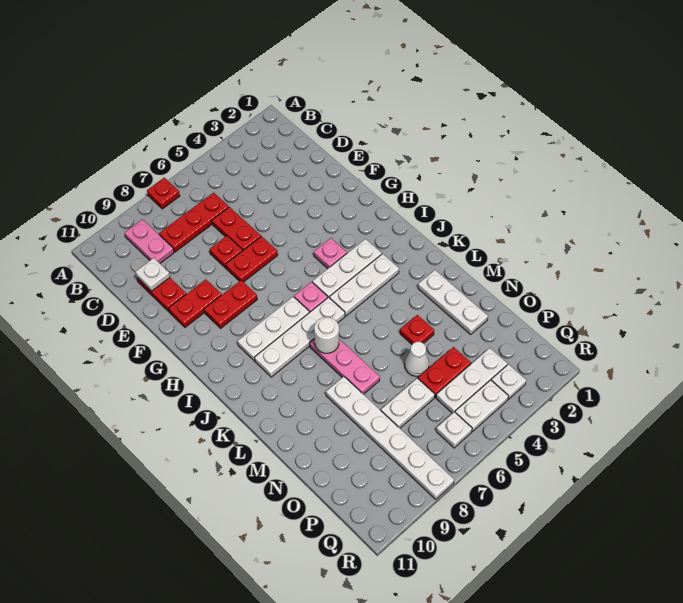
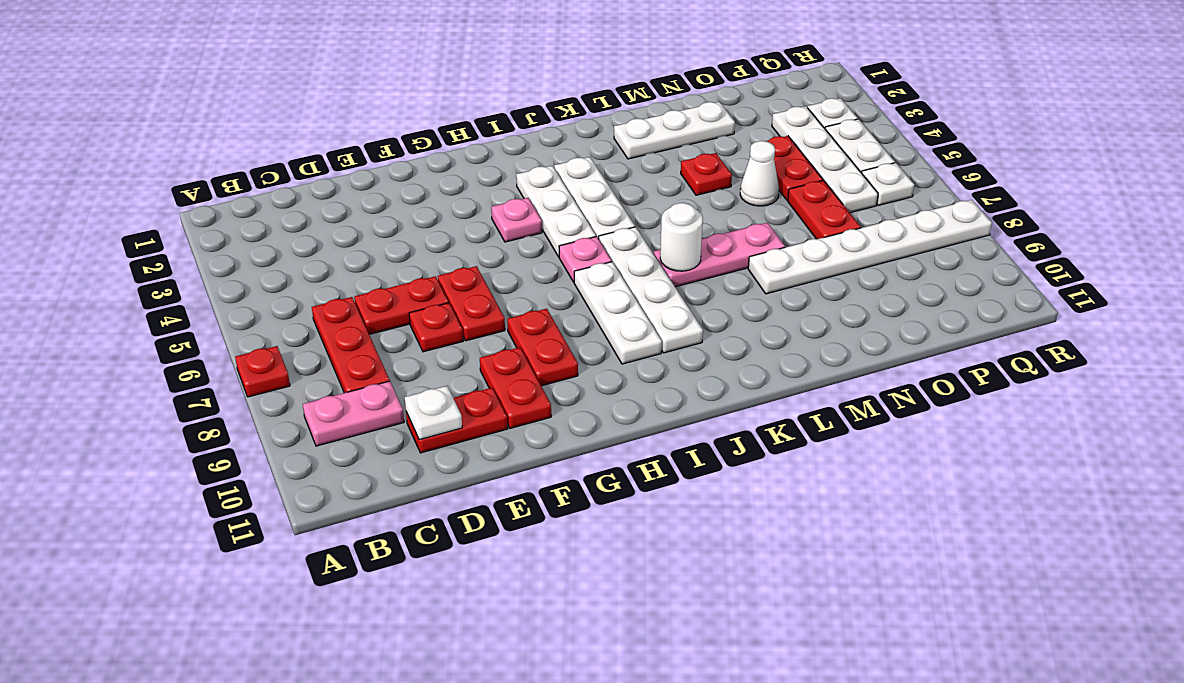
white 1x2 plate [381,378,435,428] -> red 1x2 plate [788,180,861,239]
white 1x3 plate [436,348,507,413] -> white 1x4 plate [772,106,878,213]

